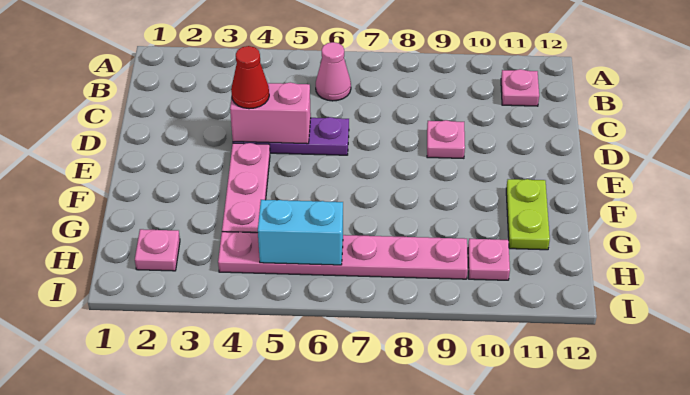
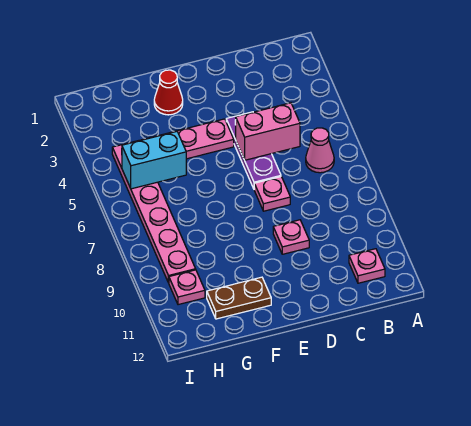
pink 1x2 brick [230,82,311,144] -> pink 1x2 brick turned to [236,103,300,160]
red 1x1 cone [231,46,269,109] -> red 1x1 cone moved to [154,70,183,115]
lime 1x2 plate [506,179,550,250] -> brown 1x2 plate [207,277,271,319]
pink 1x1 plate [135,229,180,271] -> pink 1x1 plate moved to [254,177,290,211]
cyan 1x2 brick [258,200,343,265] -> cyan 1x2 brick turned to [122,132,186,189]

